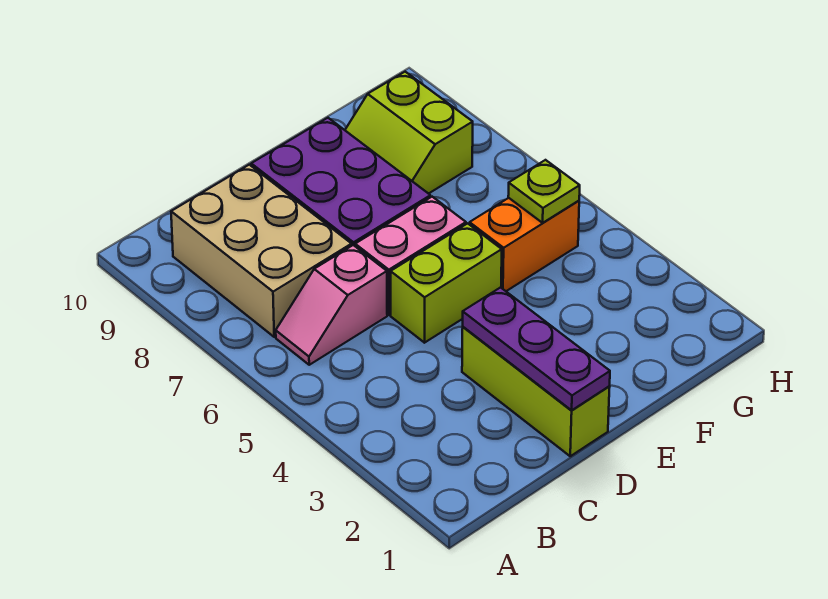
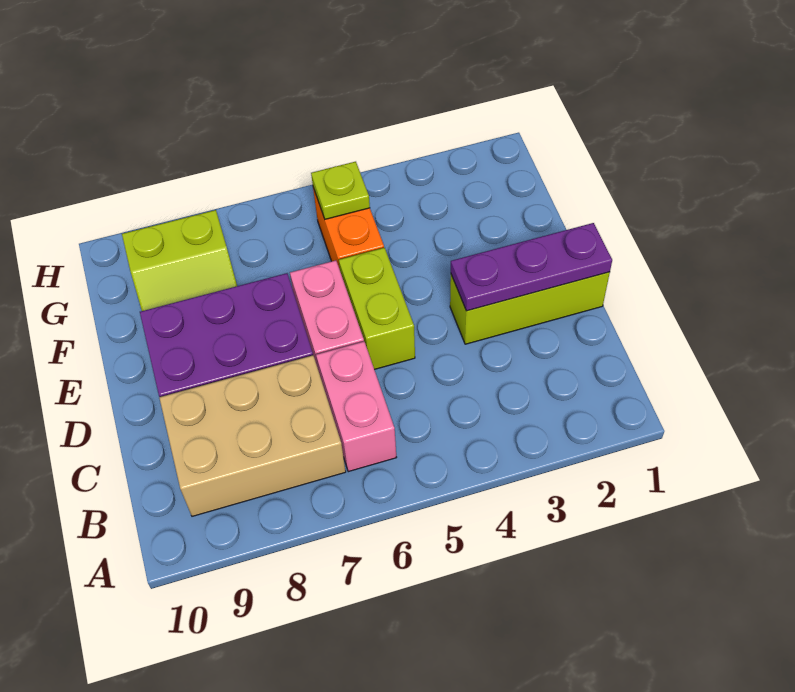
pink 1x2 slope [276,245,387,365] -> pink 1x2 brick [316,342,397,472]

